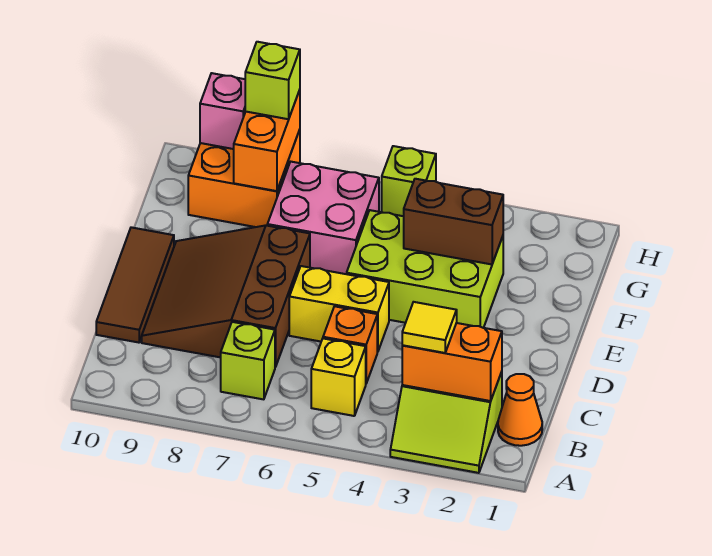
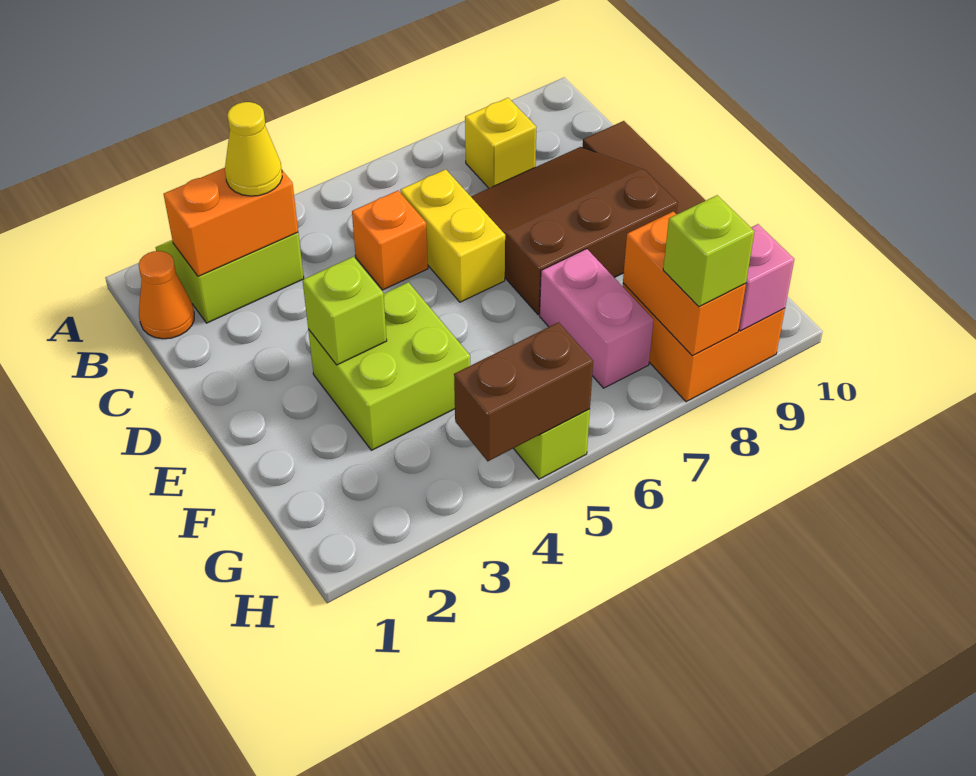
yellow 1x1 tile [402,302,457,353] -> yellow 1x1 cone [225,102,282,196]
yellow 1x1 brick [311,338,366,416] -> yellow 1x1 brick moved to [465,98,536,188]
lime 1x1 brick [221,322,275,399] -> lime 1x1 brick moved to [303,257,387,365]
brown 3x3 slope [142,225,310,367] -> brown 3x3 slope turned to [471,147,678,315]
yellow 1x2 brick [289,266,389,352] -> yellow 1x2 brick turned to [400,169,505,302]
lime 2x3 brick [347,210,503,328] -> lime 2x2 brick [308,282,470,450]
brown 1x2 brick [404,179,503,264] -> brown 1x2 brick moved to [454,322,593,461]
pink 2x2 brick [267,162,379,274] -> pink 1x2 brick [540,249,654,388]

